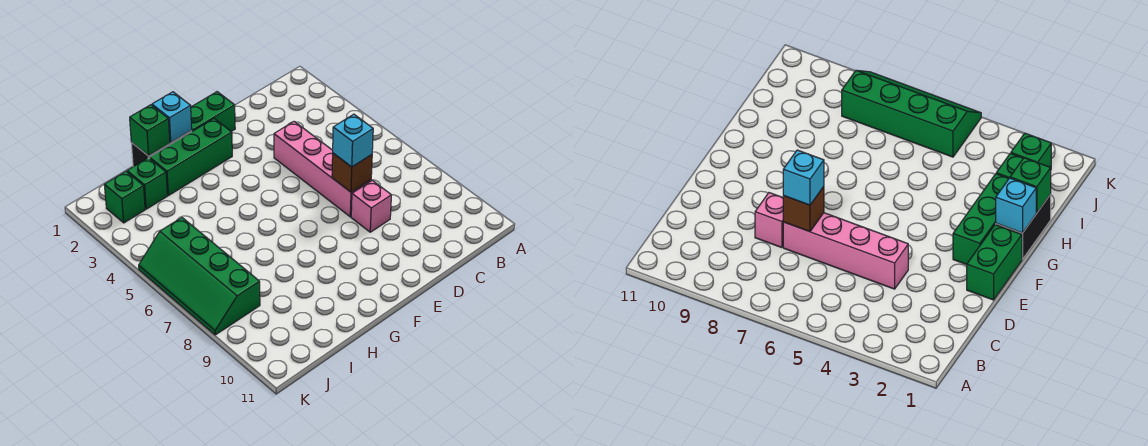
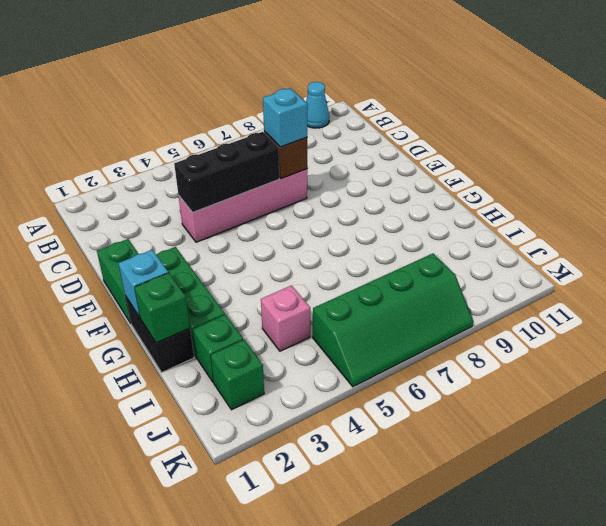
none -> cyan 1x1 cone [306,82,329,128]
none -> black 1x3 brick [174,132,279,213]
pink 1x1 brick [351,180,391,232] -> pink 1x1 brick moved to [261,286,310,351]

